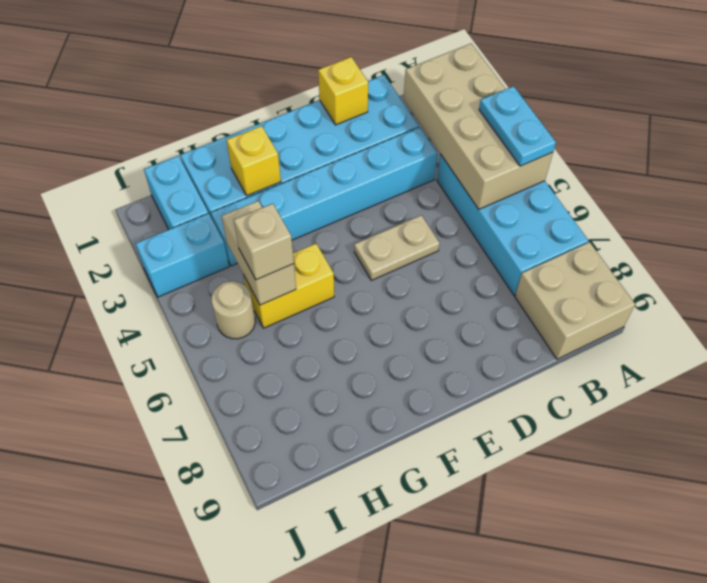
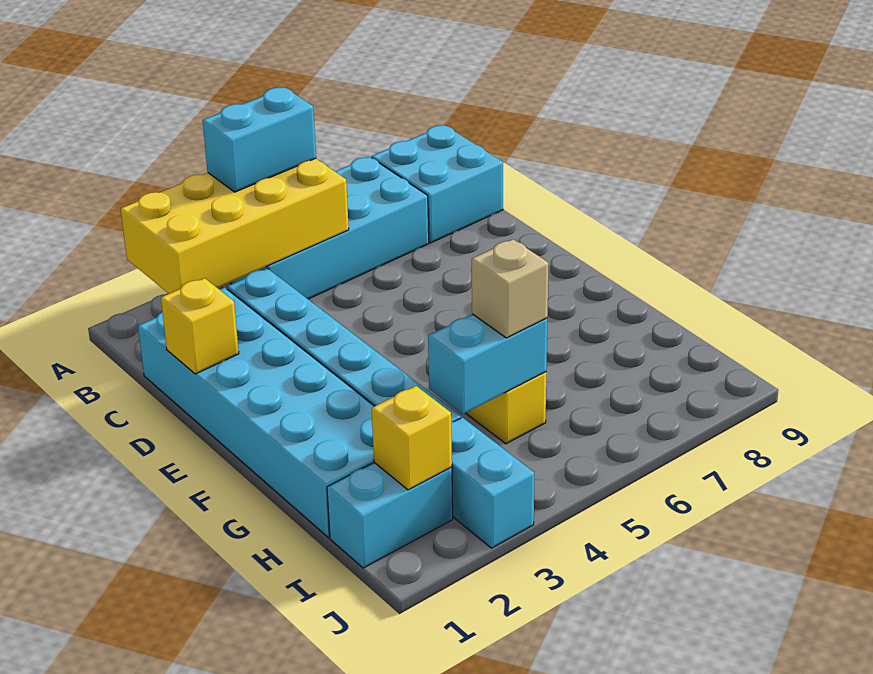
tan 2x4 brick [403,44,553,209] -> yellow 2x4 brick [121,158,349,294]
cyan 1x2 plate [479,86,556,166] -> cyan 1x2 brick [203,88,316,192]
tan 2x2 brick [515,242,635,359] -> cyan 2x2 brick [372,125,503,243]
tan 1x2 plate [354,215,440,280] -> none
yellow 1x1 brick [227,126,281,196] -> yellow 1x1 brick moved to [372,386,452,490]
tan 1x2 brick [222,201,296,305] -> cyan 1x2 brick [428,314,547,414]
tan 1x1 round brick [211,281,255,339] -> none

